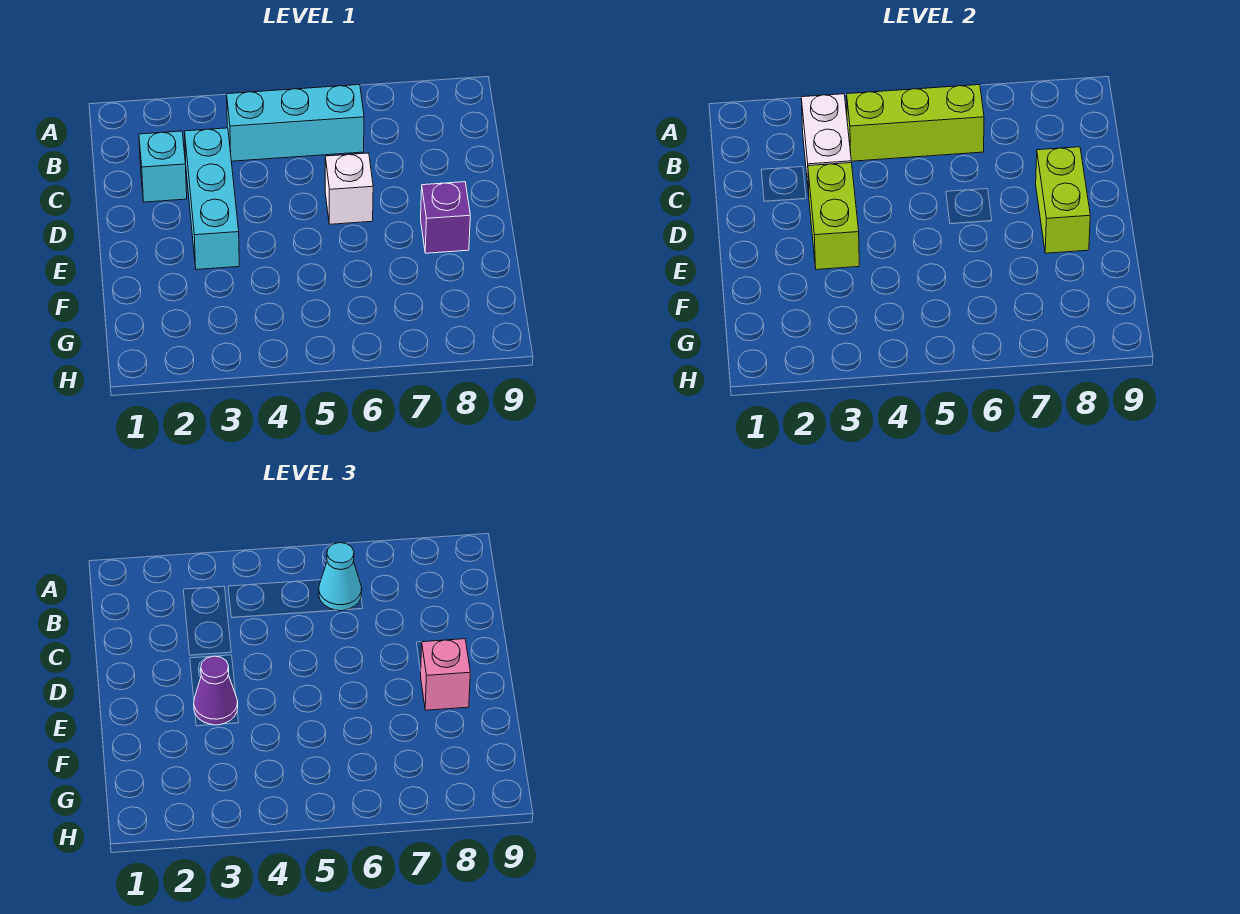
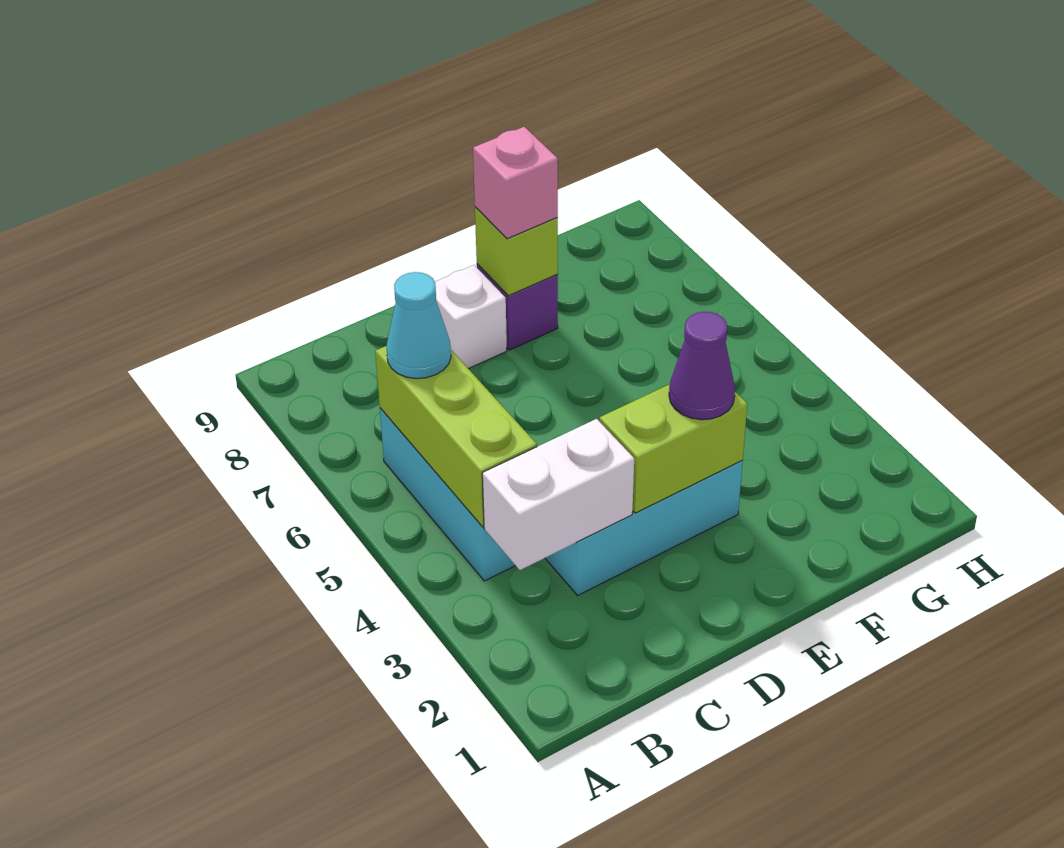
cyan 1x1 brick [139,131,187,202] -> none
white 1x1 brick [325,153,373,224] -> white 1x1 brick moved to [435,265,507,369]
lime 1x2 brick [1036,147,1090,253] -> lime 1x1 brick [475,207,558,296]

